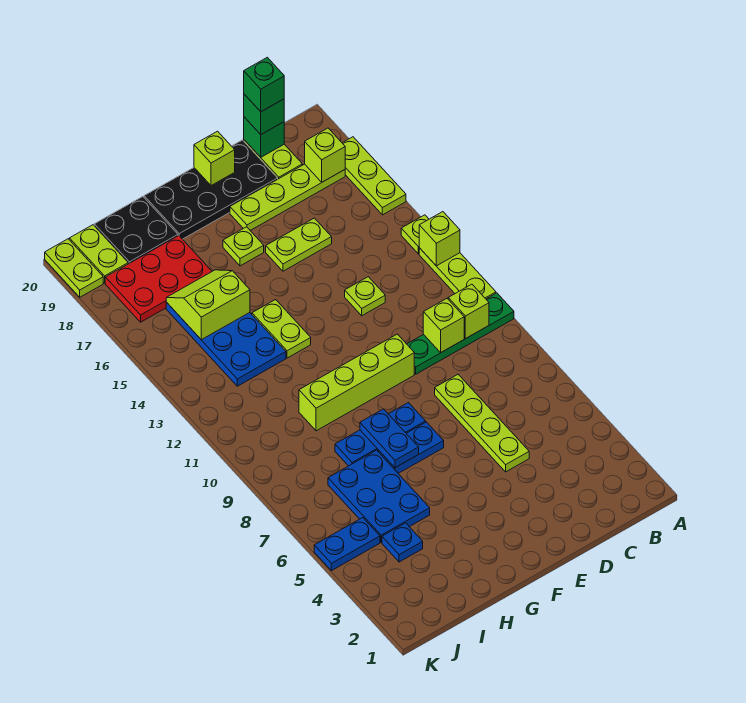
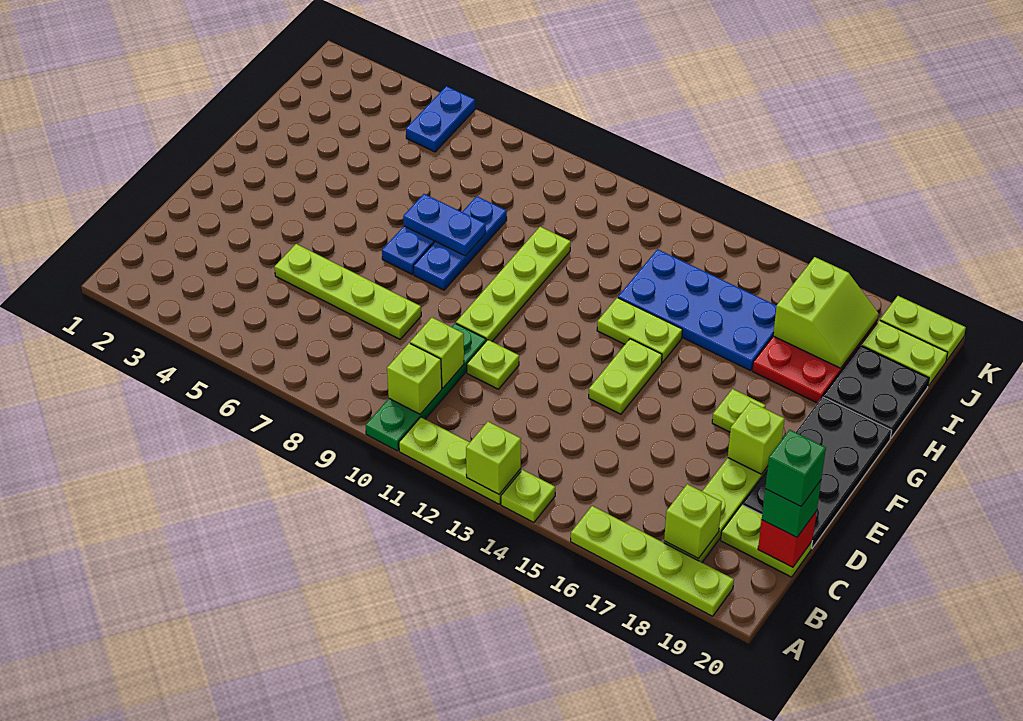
lime 1x3 plate [343,137,406,215] -> lime 1x4 plate [571,506,734,616]
green 1x1 brick [244,117,284,157] -> red 1x1 brick [758,511,817,567]
lime 1x1 plate [345,277,385,316] -> lime 1x1 plate moved to [467,340,519,389]
lime 1x2 plate [266,218,332,271] -> lime 1x2 plate moved to [589,339,662,414]
lime 1x4 brick [299,334,414,431] -> lime 1x4 plate [456,227,571,341]
lime 1x1 brick [194,131,235,186] -> lime 1x1 brick moved to [728,402,785,474]
blue 2x3 plate [328,450,430,542] -> none
lime 2x2 slope [166,270,250,340] -> lime 2x2 slope moved to [773,257,879,368]
blue 1x1 plate [382,523,423,562] -> none

